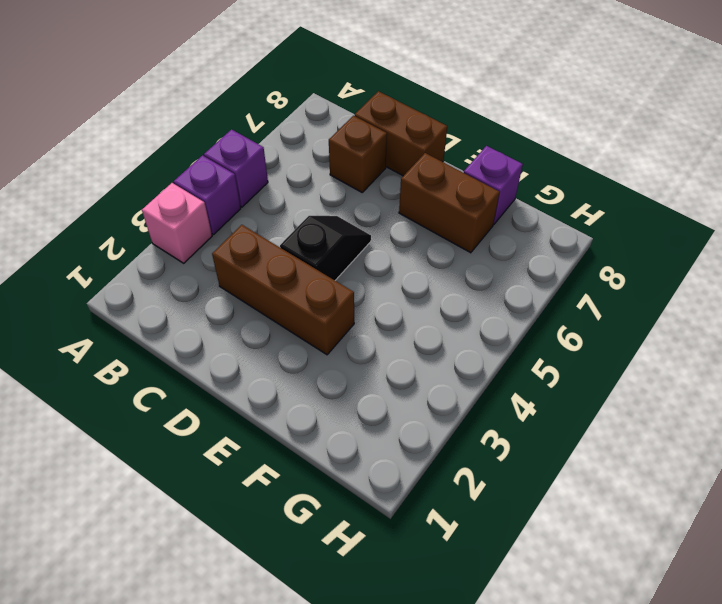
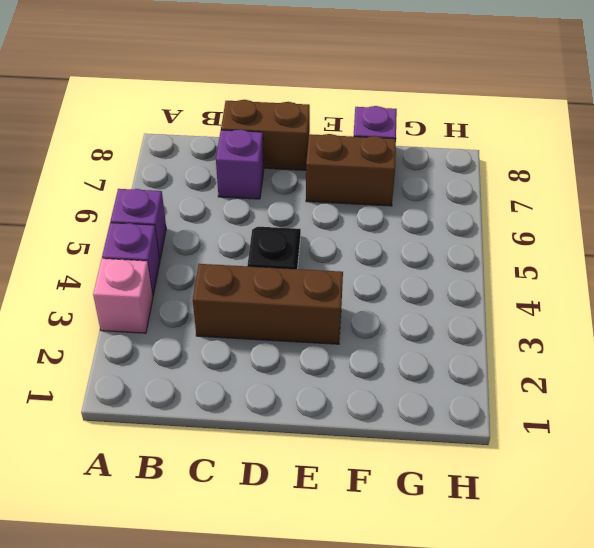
brown 1x1 brick [329,116,387,192] -> purple 1x1 brick [216,129,264,199]

